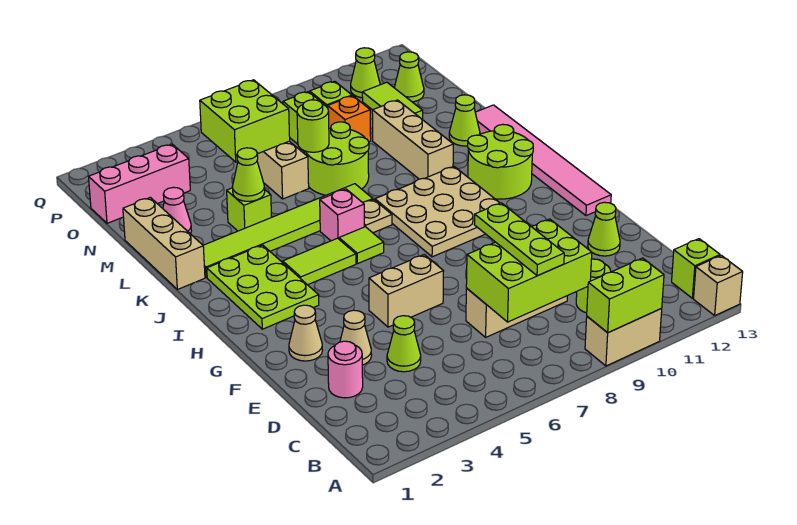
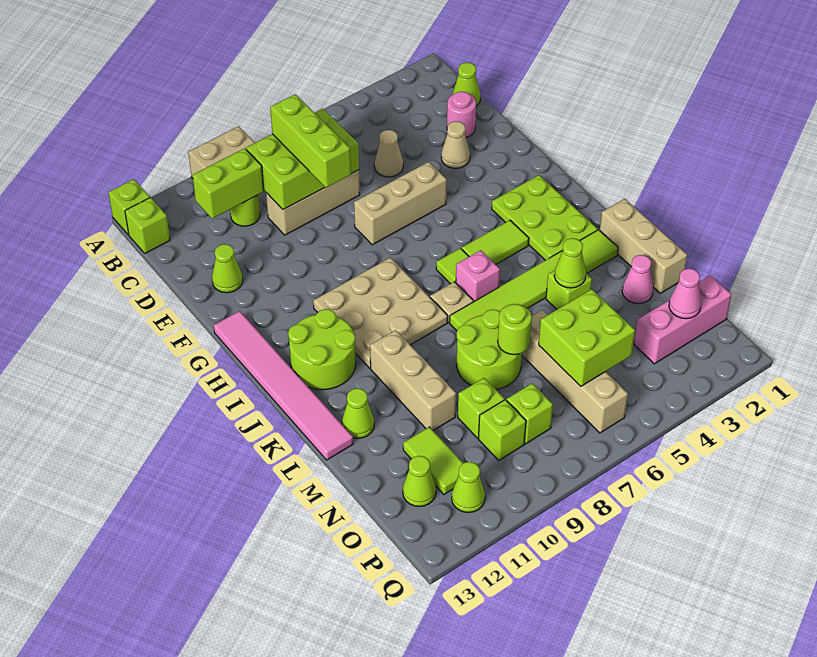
lime 1x2 brick [587,258,664,333] -> lime 1x2 brick moved to [192,148,264,219]
tan 1x1 brick [694,255,743,315] -> lime 1x1 brick [108,179,150,235]
lime 1x3 plate [474,203,564,276] -> lime 1x3 brick [270,94,351,188]
lime 1x1 cone [387,316,421,372] -> lime 1x1 cone moved to [453,62,481,106]
tan 1x1 cone [289,305,323,361] -> tan 1x1 cone moved to [374,130,403,177]
tan 1x2 brick [369,255,444,327] -> tan 1x3 brick [354,162,447,245]
orange 1x1 brick [328,96,371,142] -> lime 1x1 brick [458,378,504,438]
none -> pink 1x1 cone [669,269,701,319]

